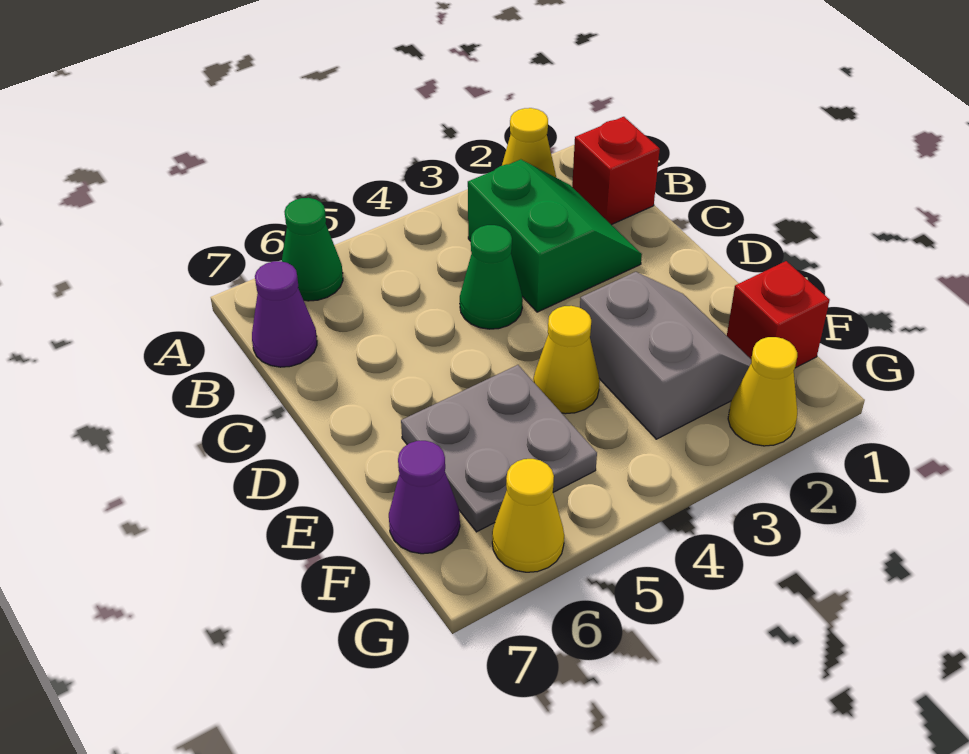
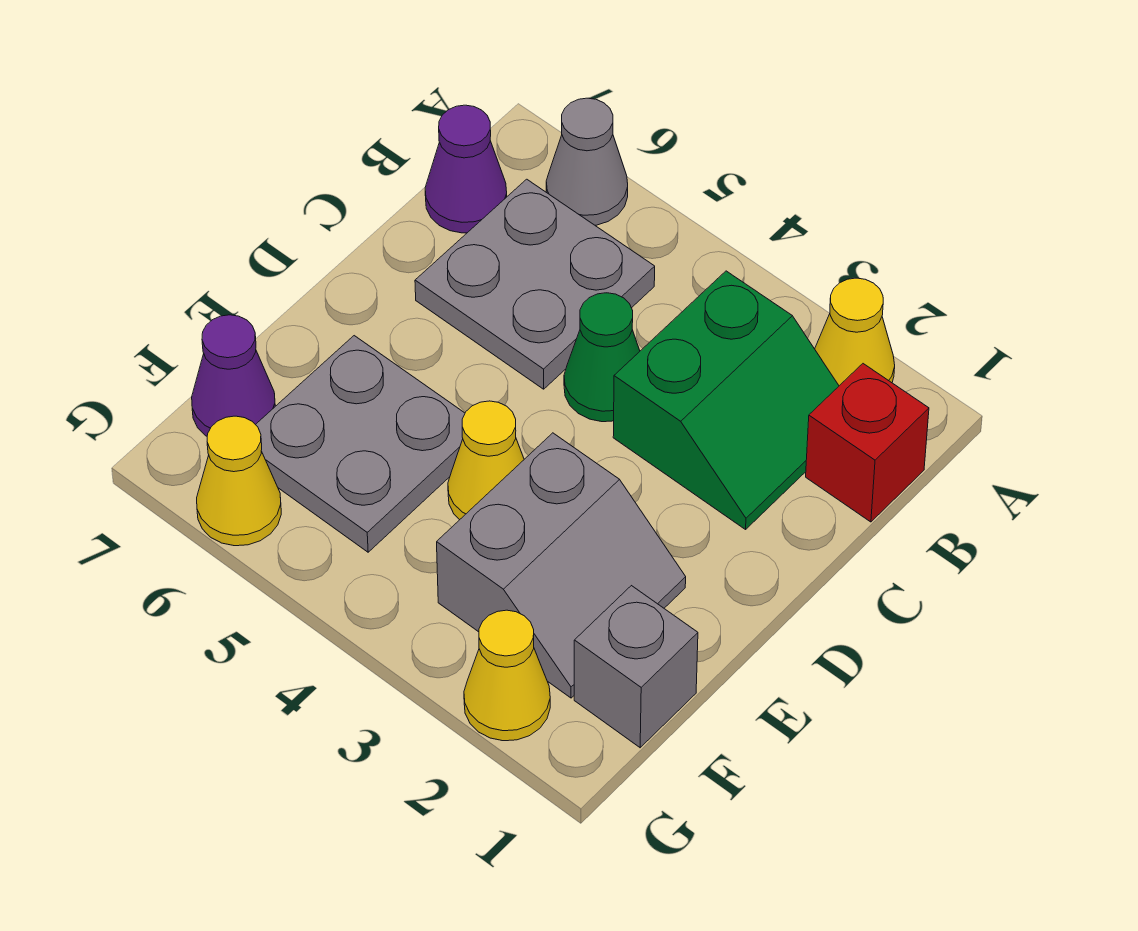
green 1x1 cone [282,198,343,301] -> grey 1x1 cone [546,98,628,225]
none -> grey 2x2 plate [415,179,655,389]
red 1x1 brick [727,261,830,368] -> grey 1x1 brick [574,586,698,748]

